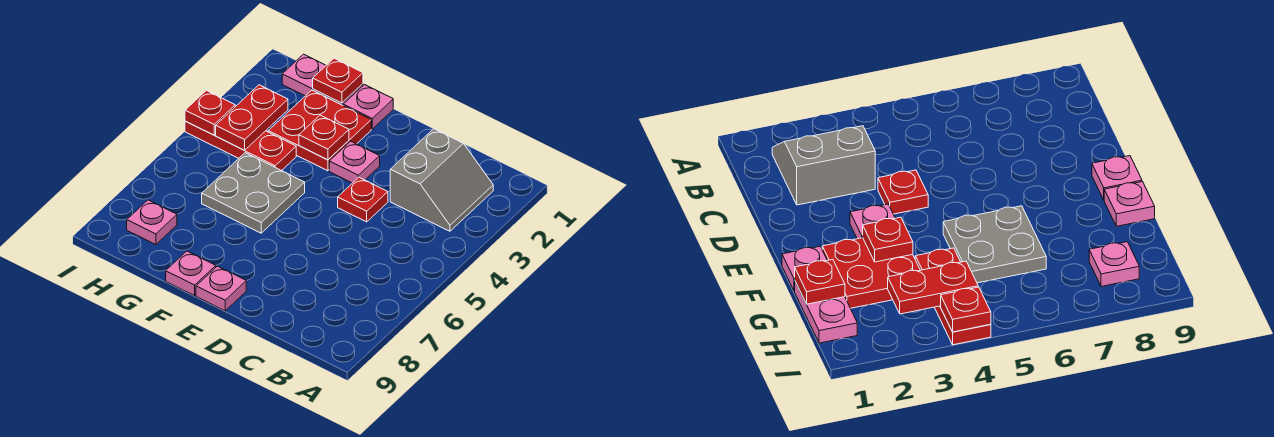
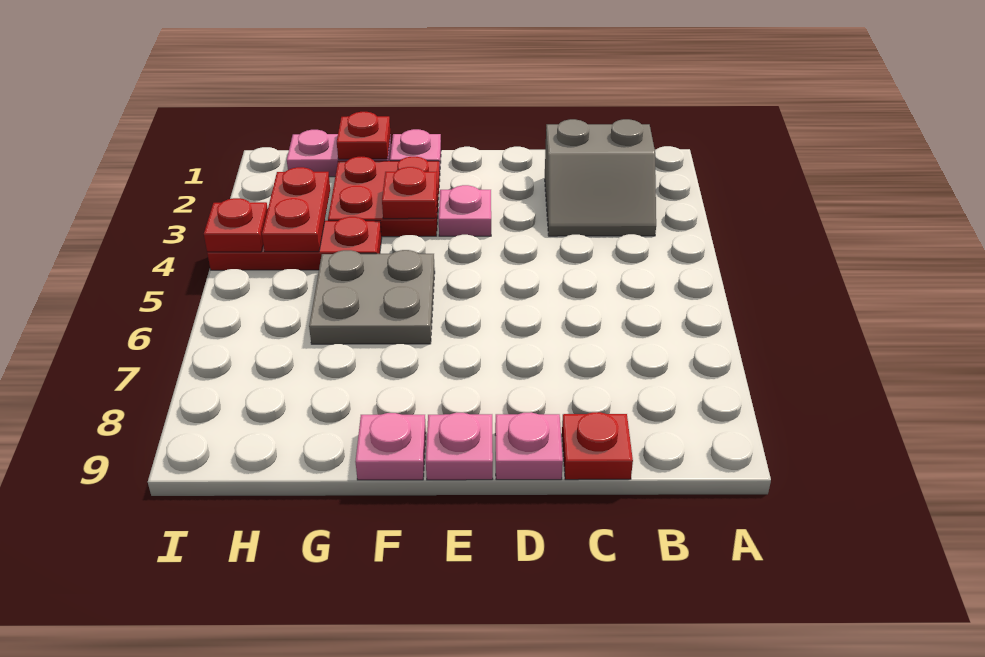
grey 2x2 slope [390,129,493,231] -> grey 2x2 slope turned to [545,119,656,236]
red 1x1 plate [338,177,388,222] -> red 1x1 plate moved to [562,412,633,480]
pink 1x1 plate [127,200,177,245] -> pink 1x1 plate moved to [495,412,563,480]

